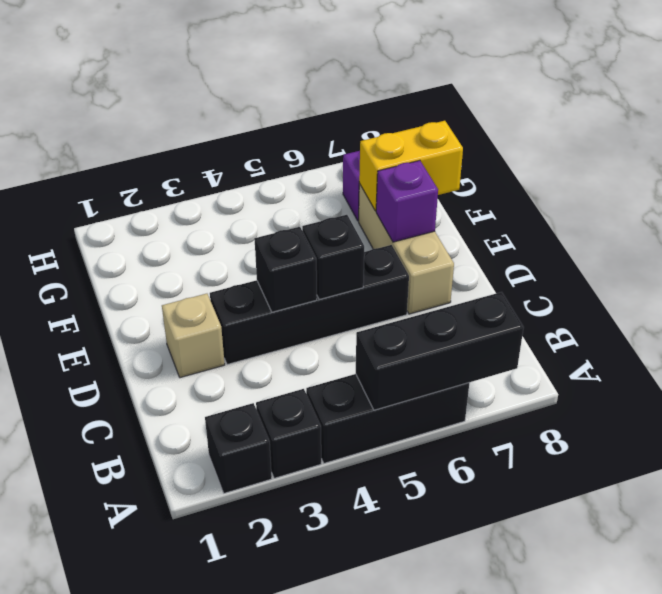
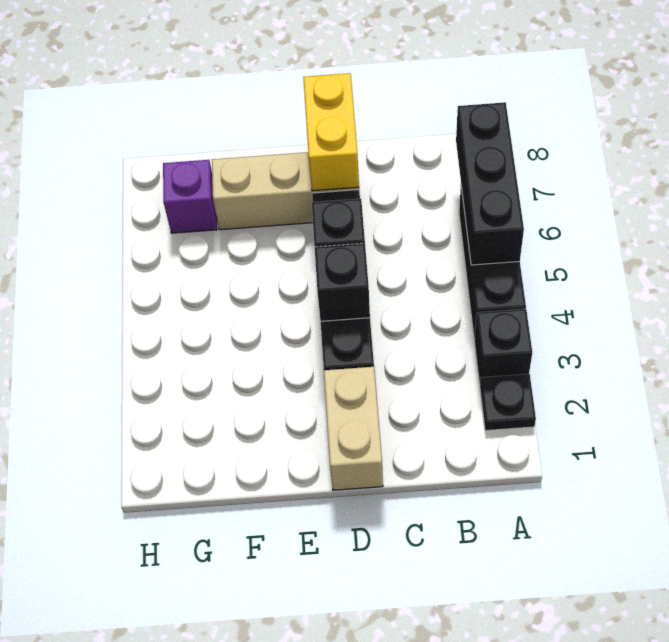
black 1x1 brick [205,403,272,493] -> black 1x1 plate [480,374,536,431]
tan 1x1 brick [162,294,225,378] -> tan 1x2 brick [324,367,383,490]
purple 1x1 brick [376,160,438,242] -> none
yellow 1x2 brick [359,121,463,211] -> yellow 1x2 brick moved to [303,73,359,191]

